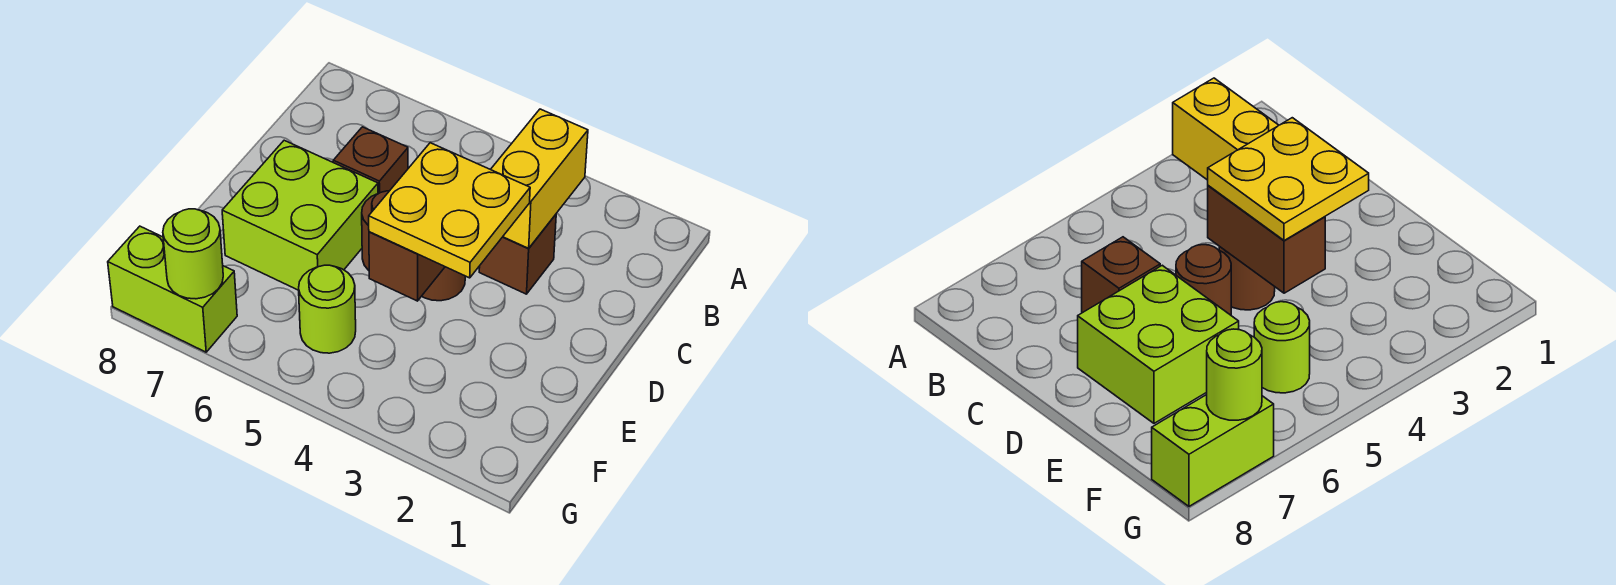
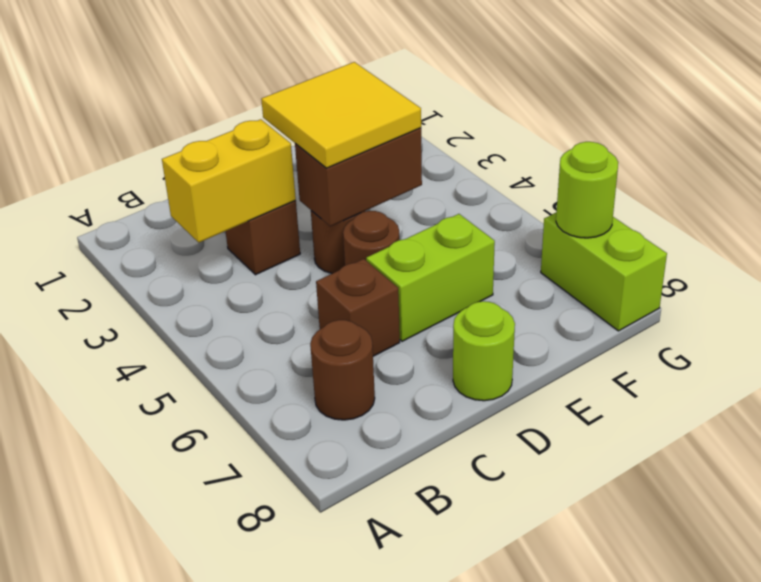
none -> brown 1x1 round brick [310,320,375,420]
yellow 2x2 plate [369,143,530,278] -> yellow 2x2 tile [261,62,421,168]
lime 2x2 brick [222,140,378,290] -> lime 1x2 brick [366,214,495,341]
lime 1x1 round brick [299,265,356,353] -> lime 1x1 round brick moved to [453,301,515,401]

